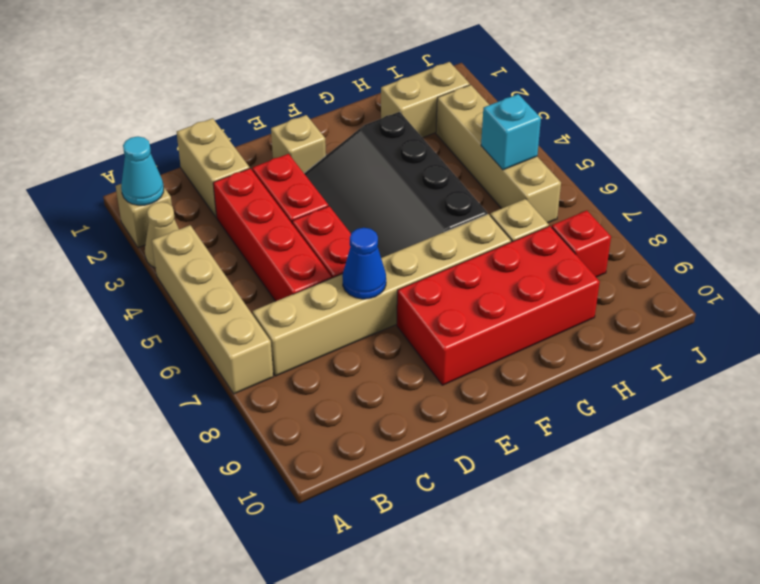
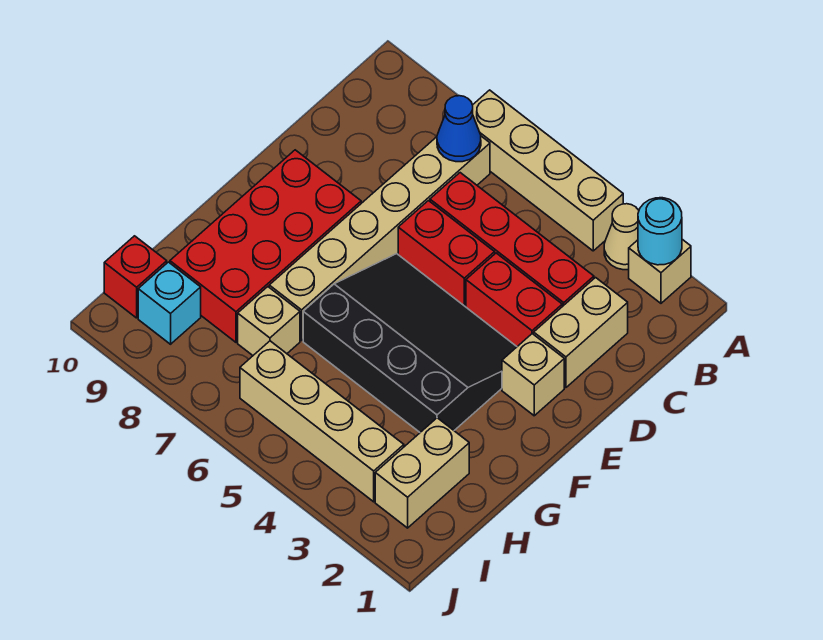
cyan 1x1 cone [121,136,164,205] -> cyan 1x1 round brick [638,198,682,265]
tan 1x2 brick [177,118,249,217] -> tan 1x2 brick turned to [534,278,628,388]
blue 1x1 cone [342,228,386,299] -> blue 1x1 cone moved to [437,96,481,162]
cyan 1x1 brick [481,94,541,170] -> cyan 1x1 brick moved to [138,262,201,344]
red 1x1 brick [552,210,611,277] -> red 1x1 brick moved to [104,236,167,318]

